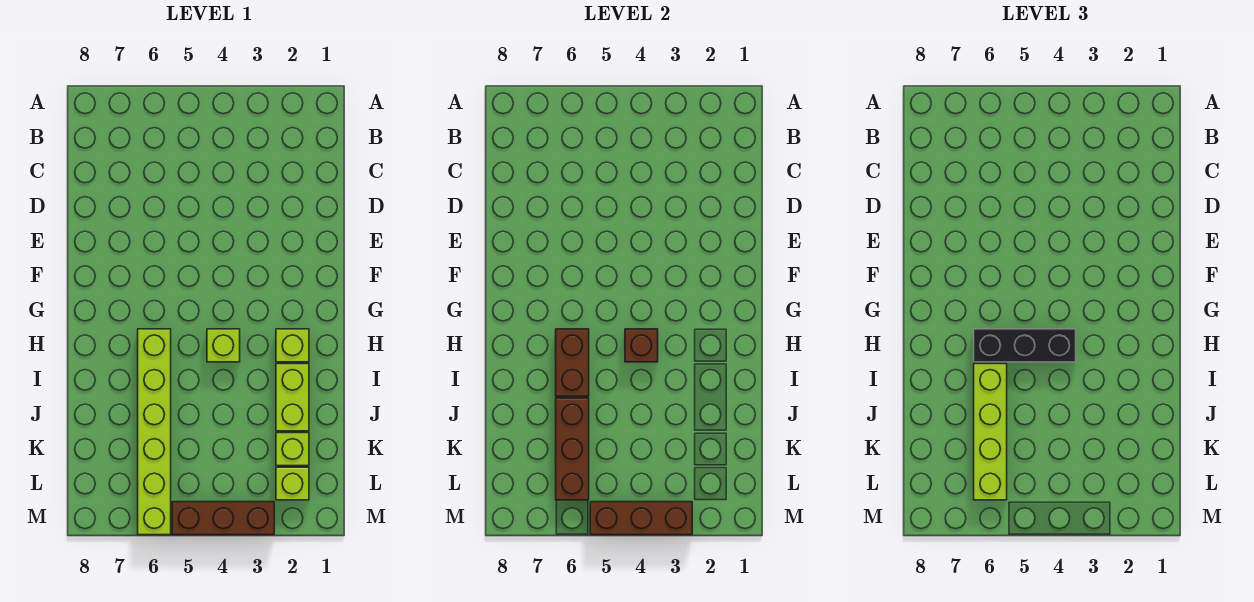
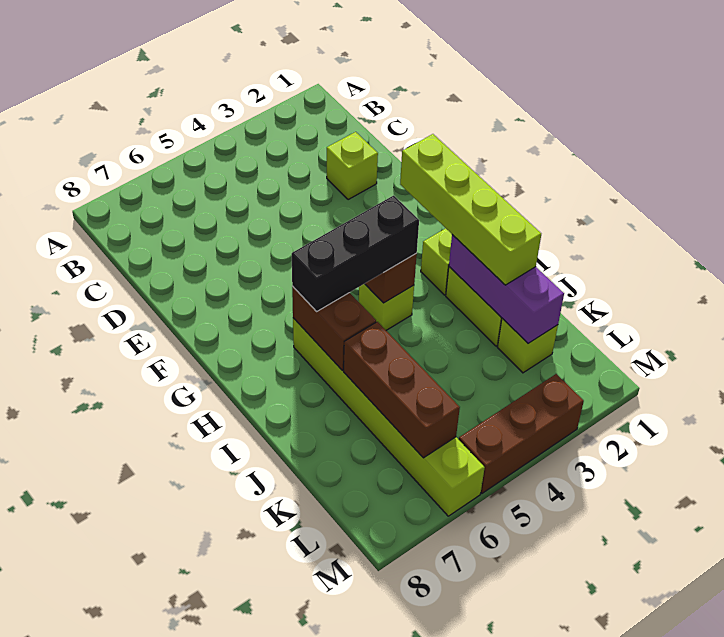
none -> purple 1x3 brick [449,235,564,343]
lime 1x4 brick [974,364,1007,500] -> lime 1x4 brick moved to [400,134,541,285]
lime 1x1 brick [276,467,309,500] -> lime 1x1 brick moved to [327,132,378,200]
brown 1x3 brick [590,502,692,535] -> none

